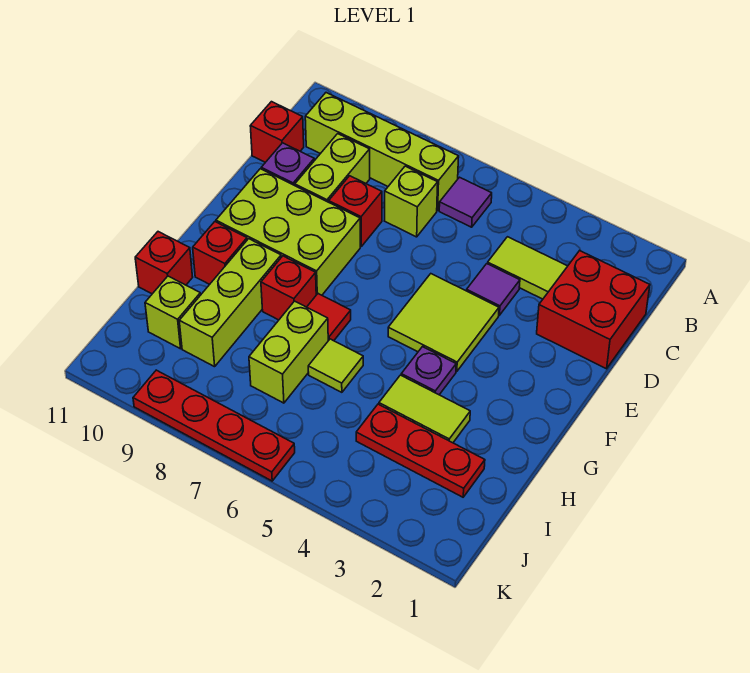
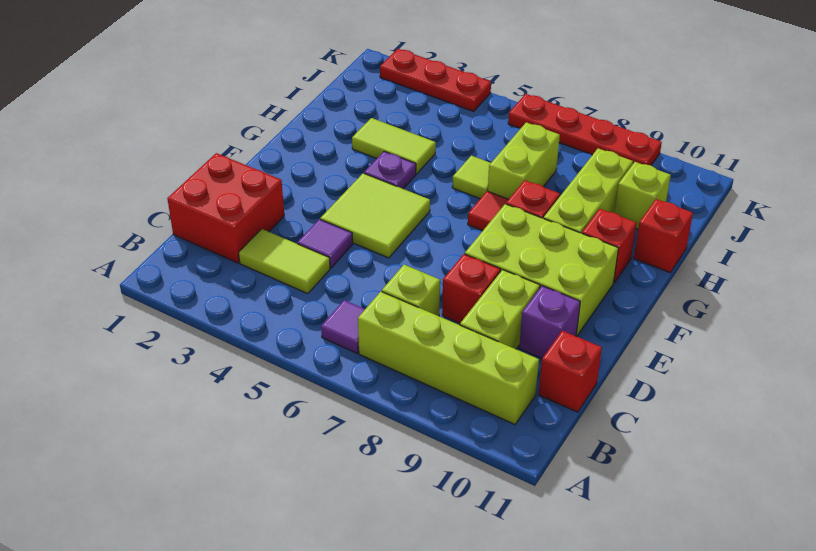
red 1x3 plate [356,404,485,497] -> red 1x3 plate moved to [380,49,491,111]

